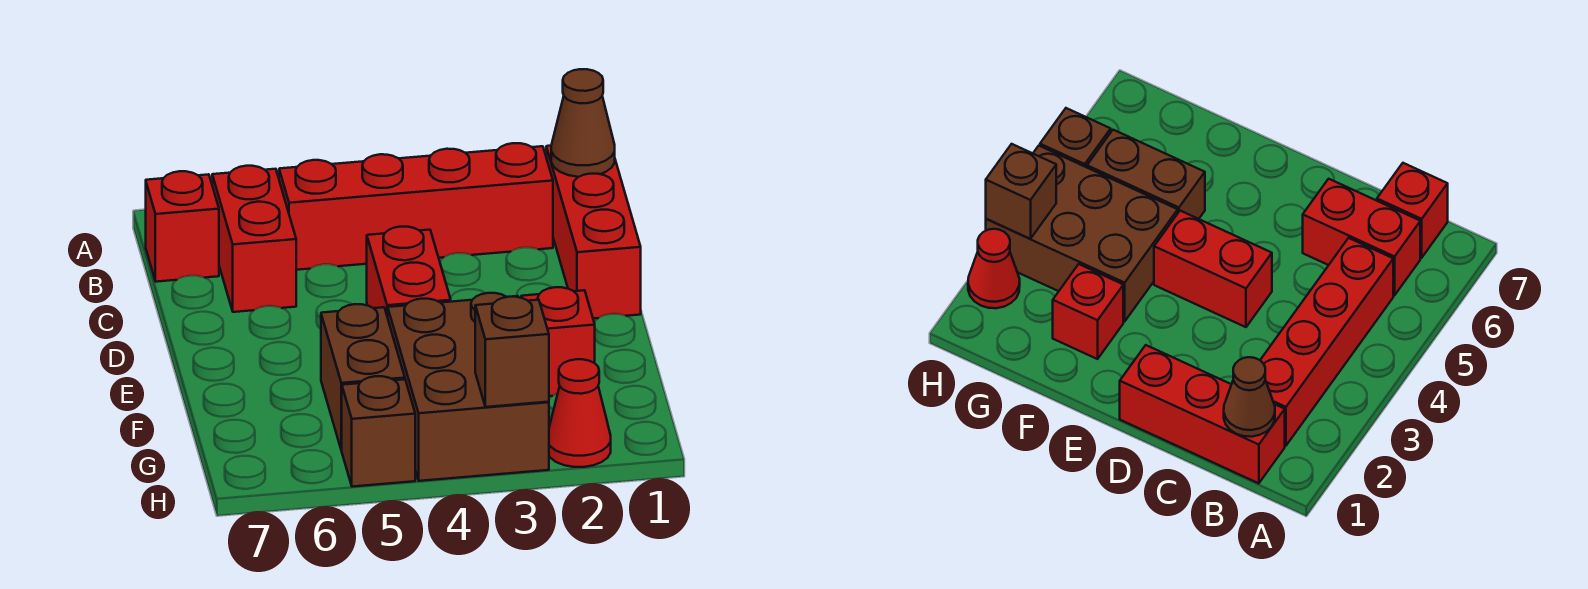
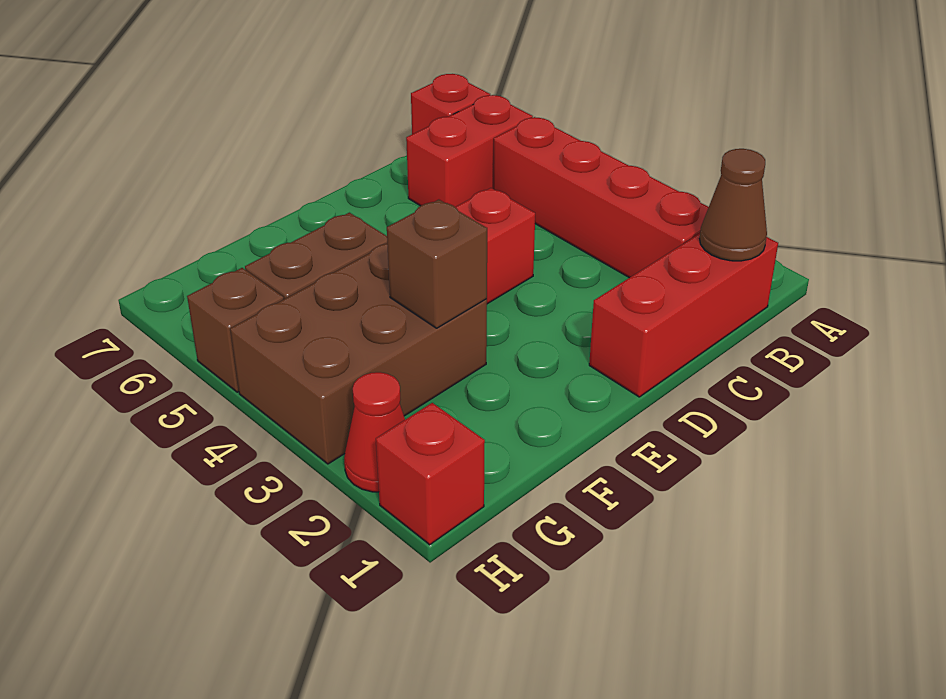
red 1x1 brick [521,287,595,396] -> red 1x1 brick moved to [376,403,485,545]
brown 1x1 brick [475,297,549,407] -> brown 1x1 brick moved to [387,200,487,328]

